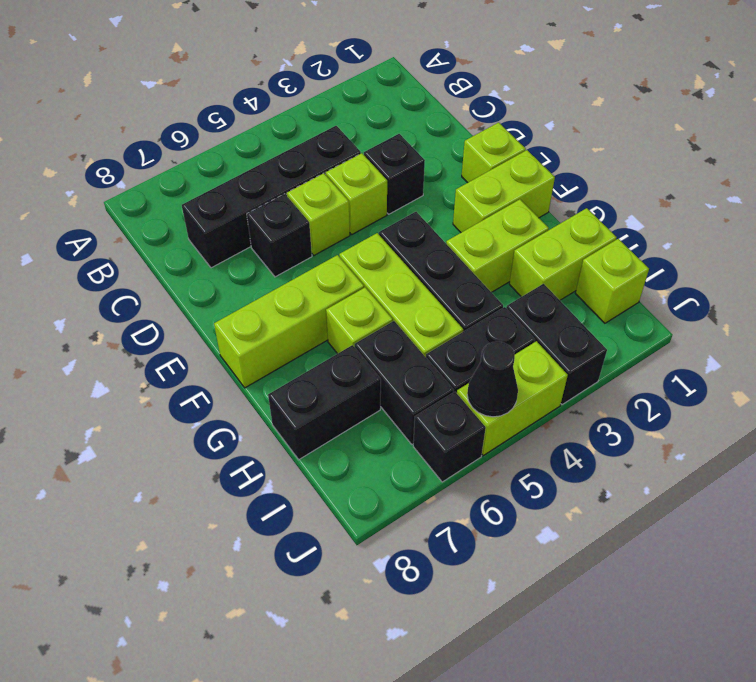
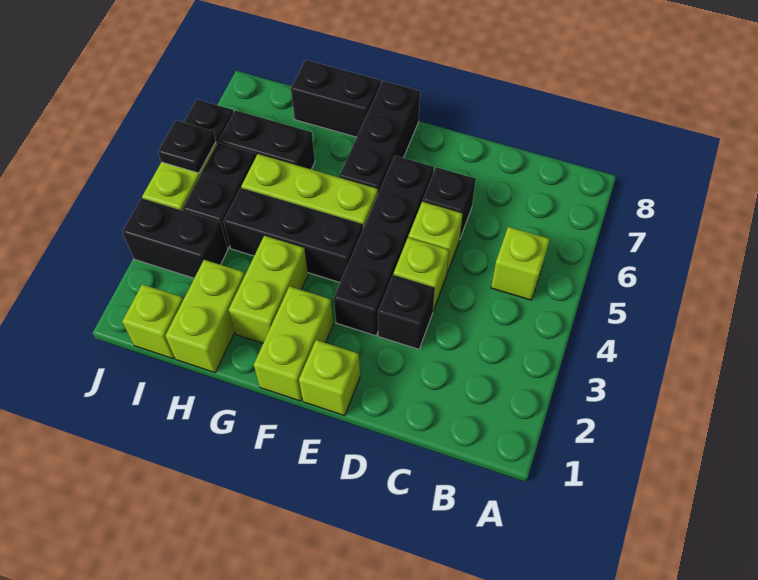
black 1x4 brick [182,126,361,268] -> black 1x4 brick moved to [334,156,434,336]
lime 1x3 brick [214,255,364,388] -> black 1x3 brick [339,81,420,193]
lime 1x1 brick [326,288,393,354] -> lime 1x1 brick moved to [491,227,550,300]
black 1x2 brick [268,345,381,460] -> black 1x2 brick turned to [291,60,381,137]
black 1x1 cone [467,342,518,417] -> black 1x1 plate [158,120,216,173]

